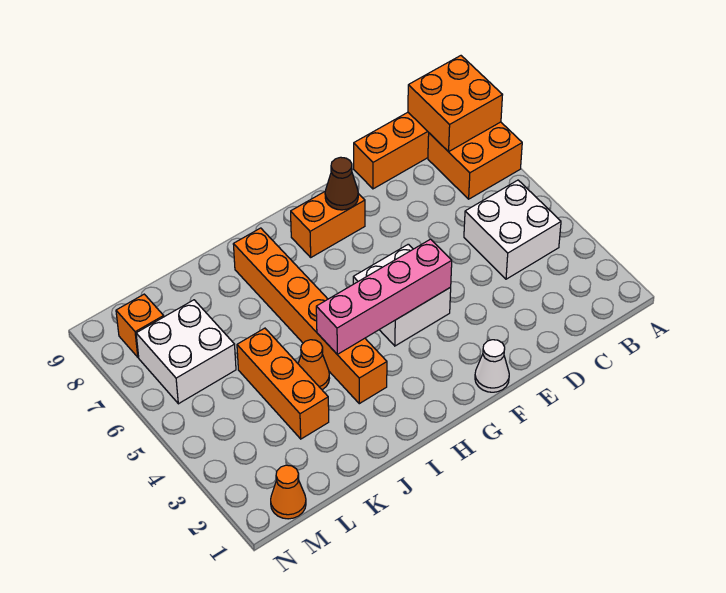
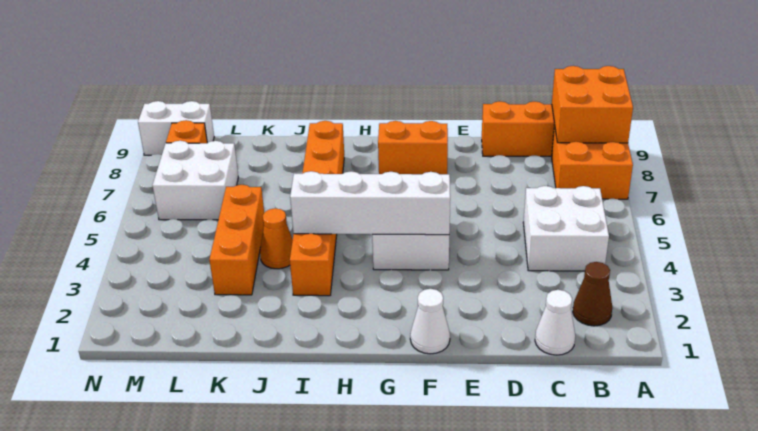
none -> white 1x1 cone [535,290,575,355]
pink 1x4 brick [316,239,452,354] -> white 1x4 brick [290,171,450,235]
brown 1x1 cone [325,157,358,210] -> brown 1x1 cone moved to [573,262,612,326]
orange 1x1 cone [271,465,306,519] -> none
none -> white 1x2 brick [138,101,214,155]

